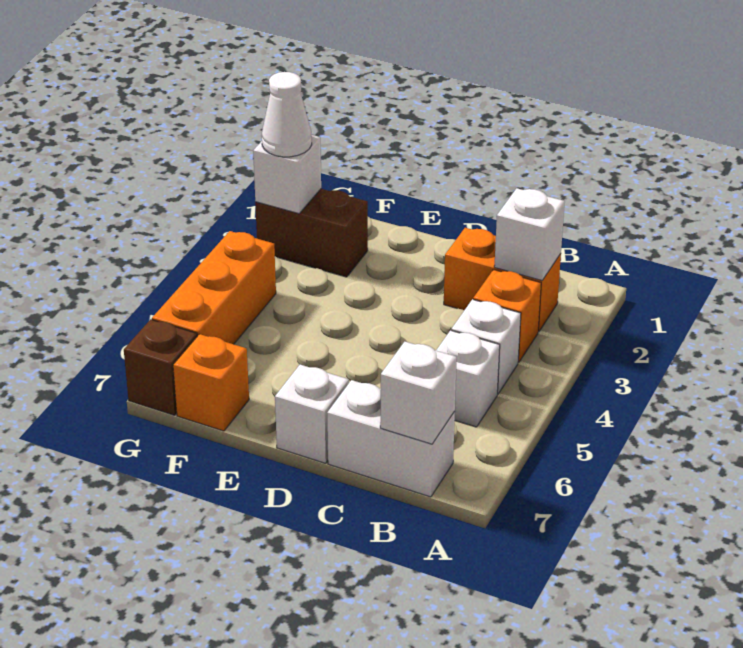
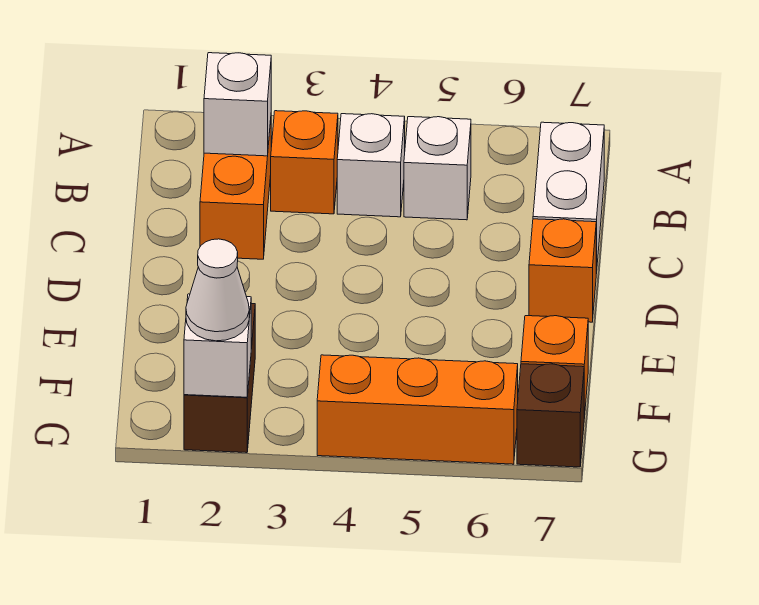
white 1x1 brick [380,342,457,444] -> none
white 1x1 brick [275,365,349,463] -> orange 1x1 brick [529,219,596,322]

